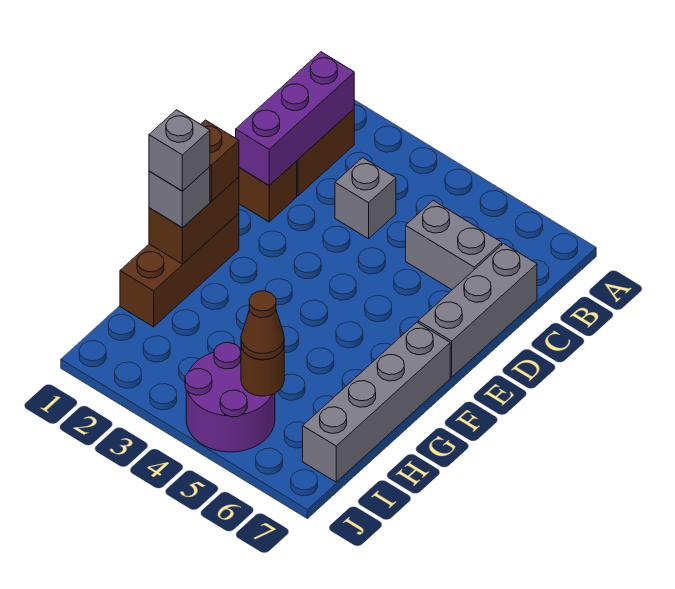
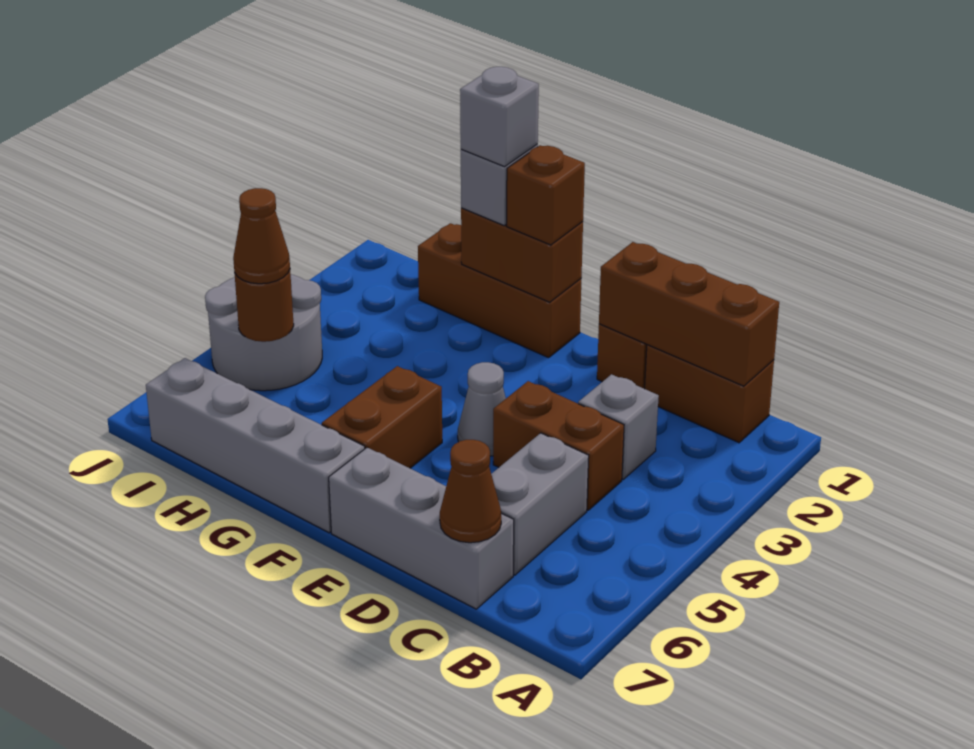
purple 1x3 brick [236,52,354,185] -> brown 1x3 brick [599,242,779,386]
none -> brown 1x2 brick [493,381,624,510]
none -> brown 1x1 cone [440,440,501,543]
none -> grey 1x1 cone [458,362,506,456]
none -> brown 1x2 brick [322,366,442,468]
purple 2x2 round brick [185,342,275,452] -> grey 2x2 round brick [205,274,322,391]

